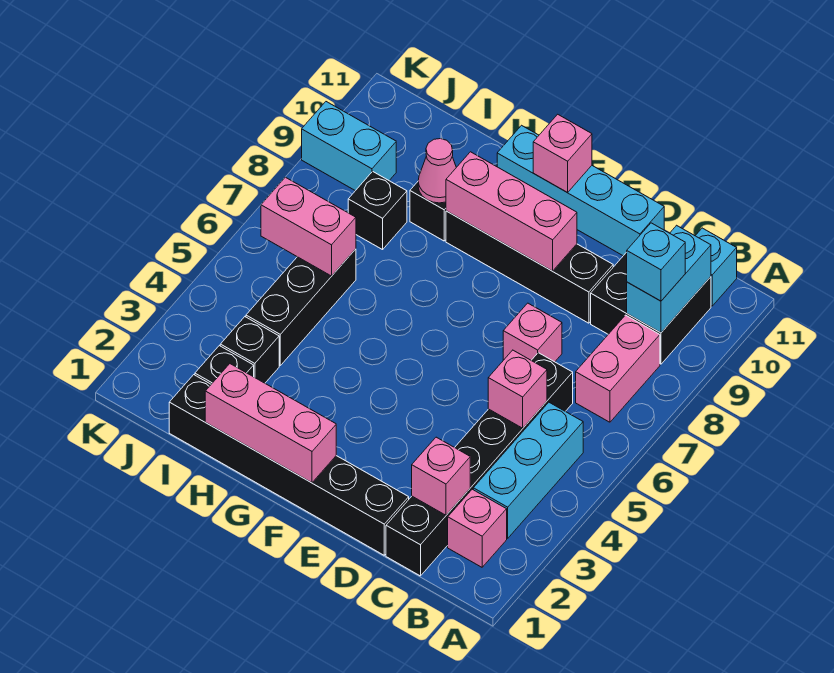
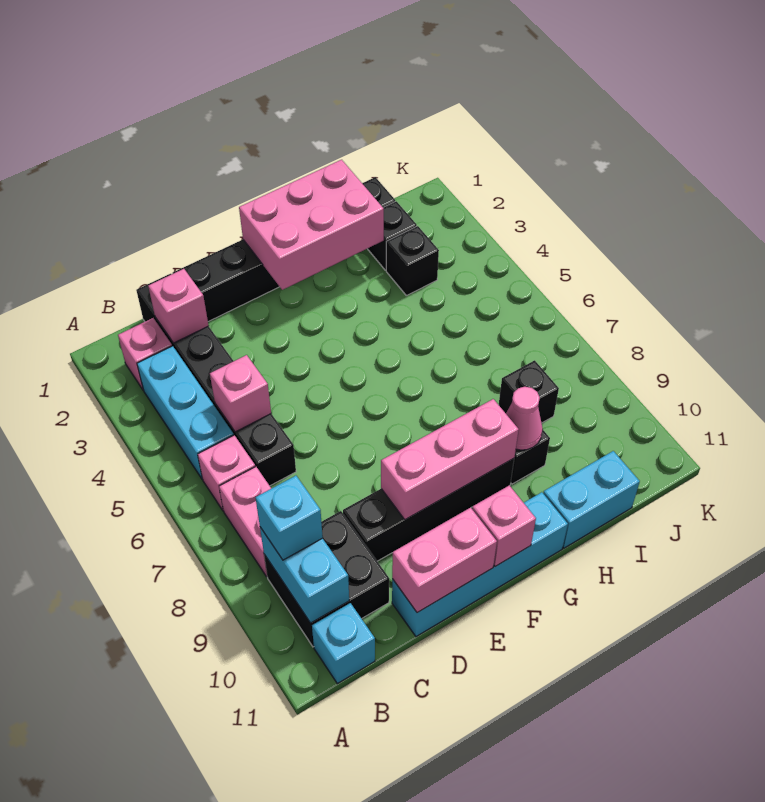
pink 1x1 brick [503,303,562,362] -> pink 1x1 brick moved to [198,435,255,511]
pink 1x3 brick [205,364,336,483] -> pink 2x3 brick [239,160,384,290]
black 1x3 brick [246,249,356,365] -> none
pink 1x2 brick [261,177,356,276] -> pink 1x2 brick moved to [392,508,497,613]
cyan 1x2 brick [302,102,396,191] -> cyan 1x2 brick moved to [543,451,640,548]

